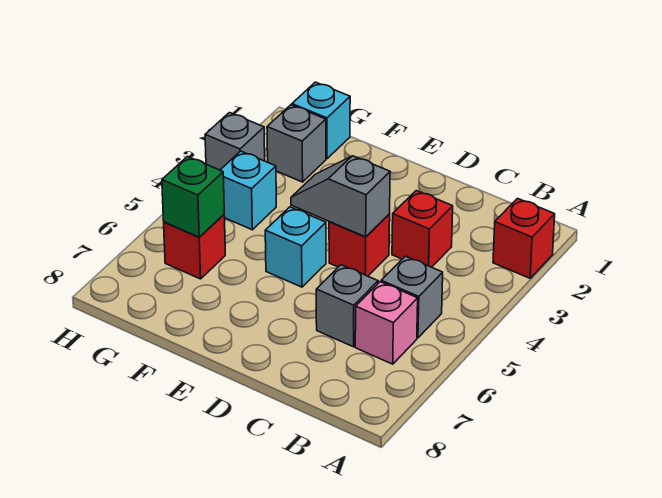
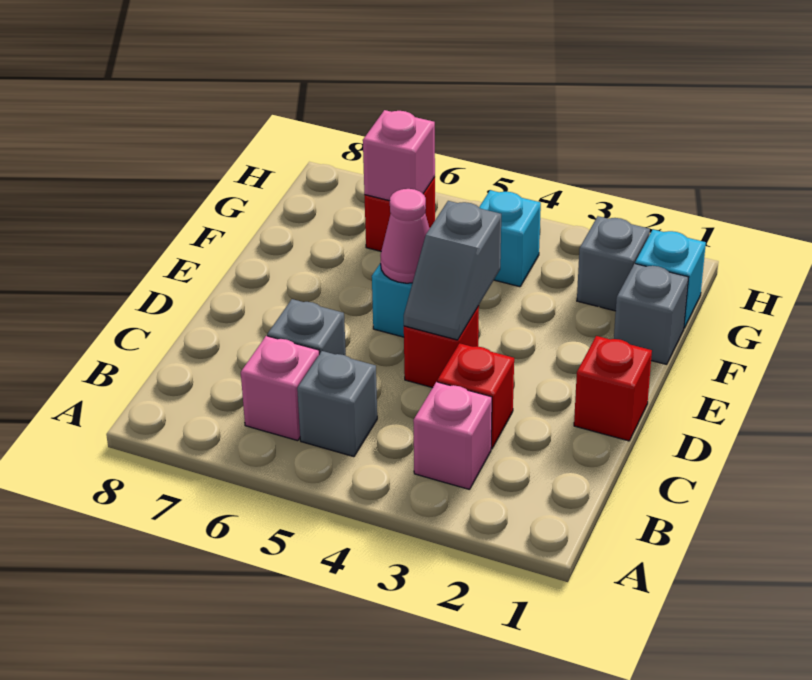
red 1x1 brick [493,198,555,278] -> red 1x1 brick moved to [574,336,652,441]
none -> pink 1x1 brick [413,382,492,490]
grey 1x2 slope [291,156,390,237] -> grey 1x2 slope turned to [404,201,501,340]
none -> pink 1x1 cone [380,189,430,283]
green 1x1 brick [162,157,224,237] -> pink 1x1 brick [363,110,435,201]
grey 1x1 brick [205,113,265,170] -> grey 1x1 brick moved to [614,264,688,364]

